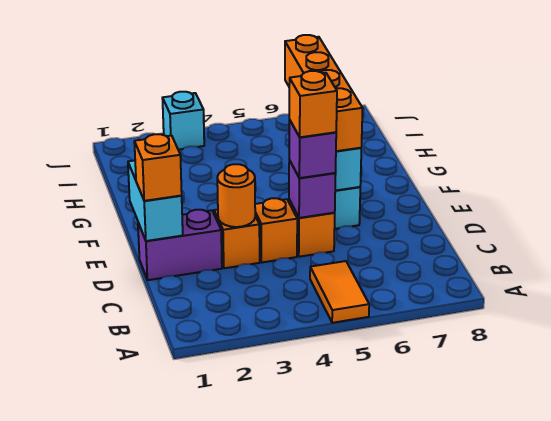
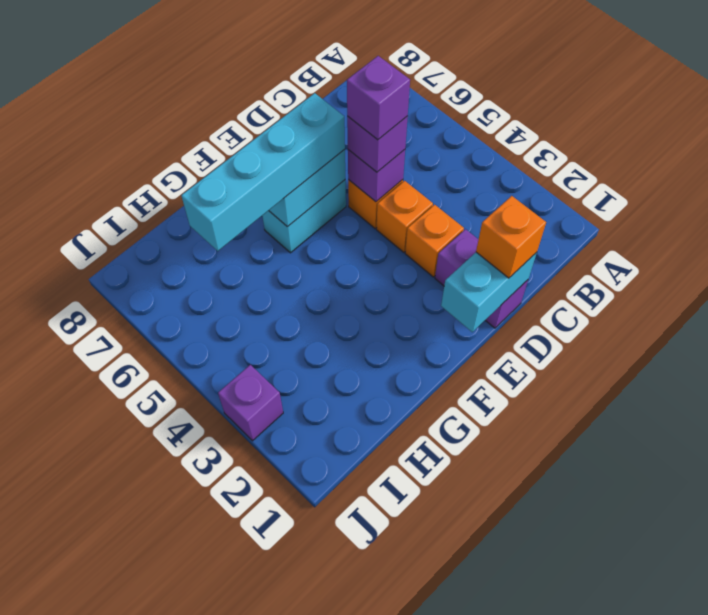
orange 1x2 tile [310,261,369,323] -> none
orange 1x1 round brick [217,164,255,227] -> none
orange 1x1 brick [289,71,337,137] -> purple 1x1 brick [347,56,410,140]
orange 1x4 brick [285,35,363,151] -> cyan 1x4 brick [181,93,345,251]
cyan 1x1 brick [162,92,204,150] -> purple 1x1 brick [218,365,283,441]

